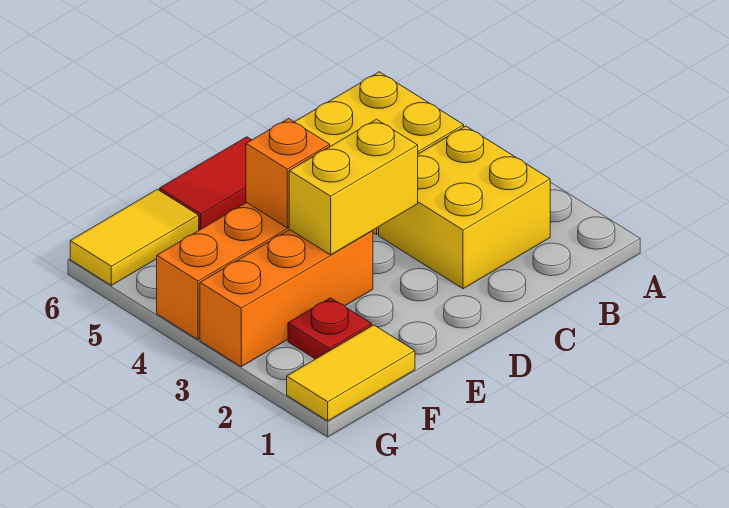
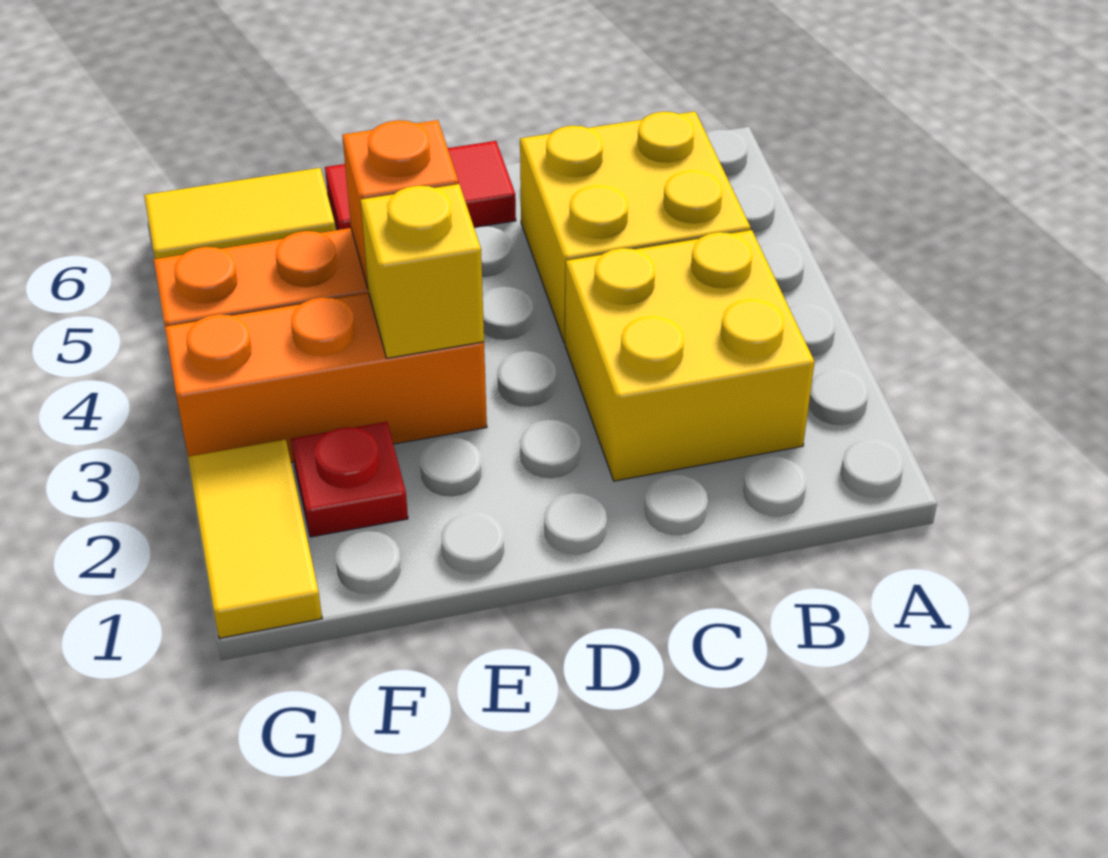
yellow 1x2 brick [289,119,418,255] -> yellow 1x1 brick [361,184,484,358]
yellow 1x2 tile [287,325,415,421] -> yellow 1x2 tile turned to [188,439,322,638]

